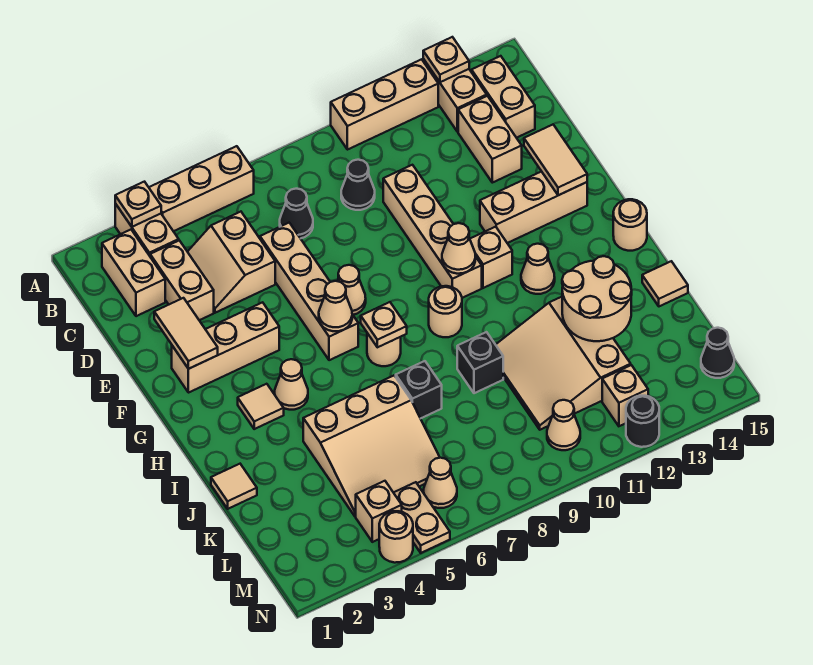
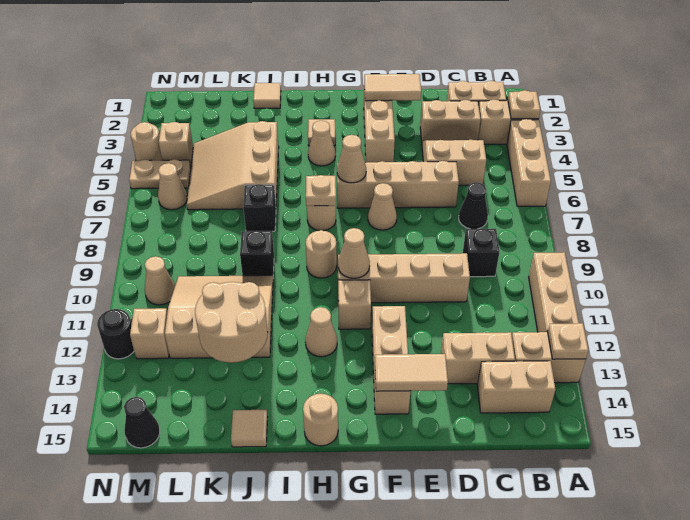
black 1x1 cone [341,160,375,210] -> black 1x1 brick [463,229,499,277]

